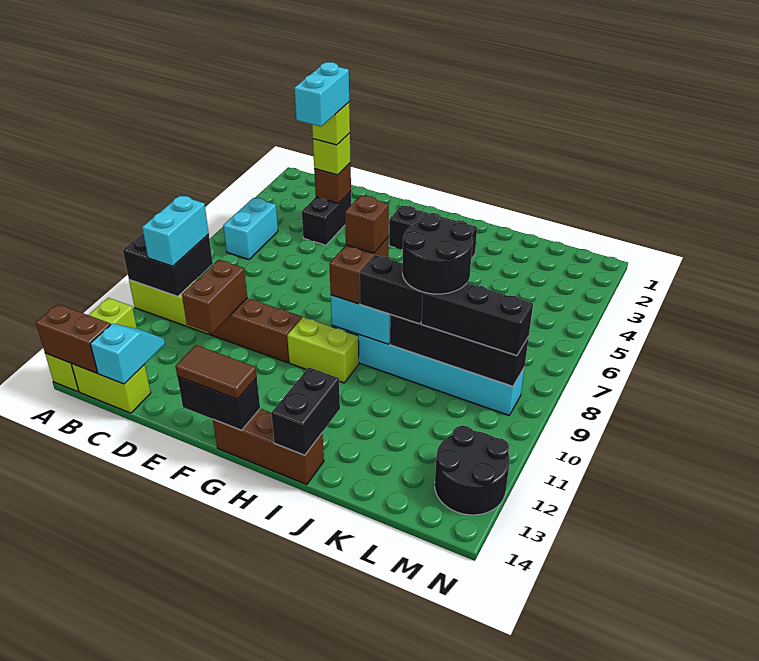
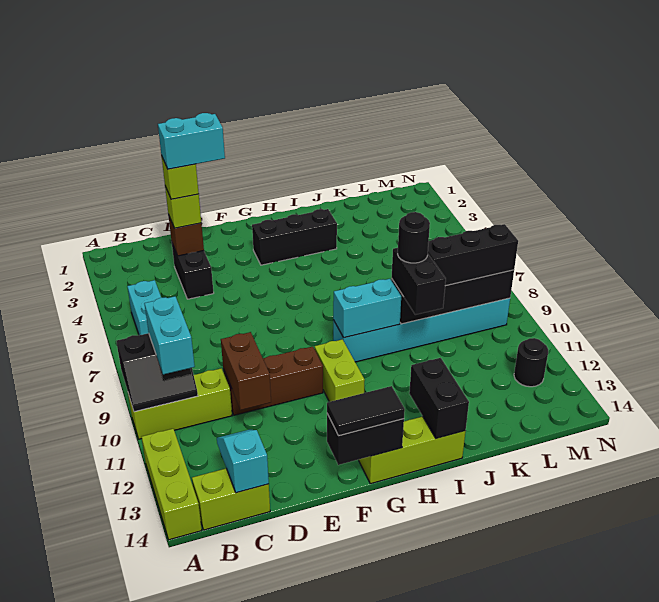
black 2x2 brick [123,233,213,296] -> black 2x2 slope [116,333,198,412]
brown 1x2 brick [36,304,111,373] -> none
cyan 1x2 brick [294,62,349,127] -> cyan 1x2 brick turned to [158,113,225,169]
brown 1x2 tile [175,345,257,399] -> black 1x2 tile [327,386,405,436]
lime 1x2 brick [287,317,359,383] -> lime 1x2 brick turned to [315,339,365,402]
brown 1x3 brick [213,409,324,485] -> lime 1x3 brick [359,416,466,484]
brown 1x2 brick [329,238,388,304] -> none
brown 1x1 brick [345,196,389,253] -> none
black 1x2 brick [360,255,423,324] -> black 1x2 brick turned to [392,248,446,315]
black 2x2 round brick [402,213,473,294] -> black 1x1 round brick [398,212,430,263]
black 2x2 round brick [435,426,510,515] -> black 1x1 round brick [514,338,548,387]

